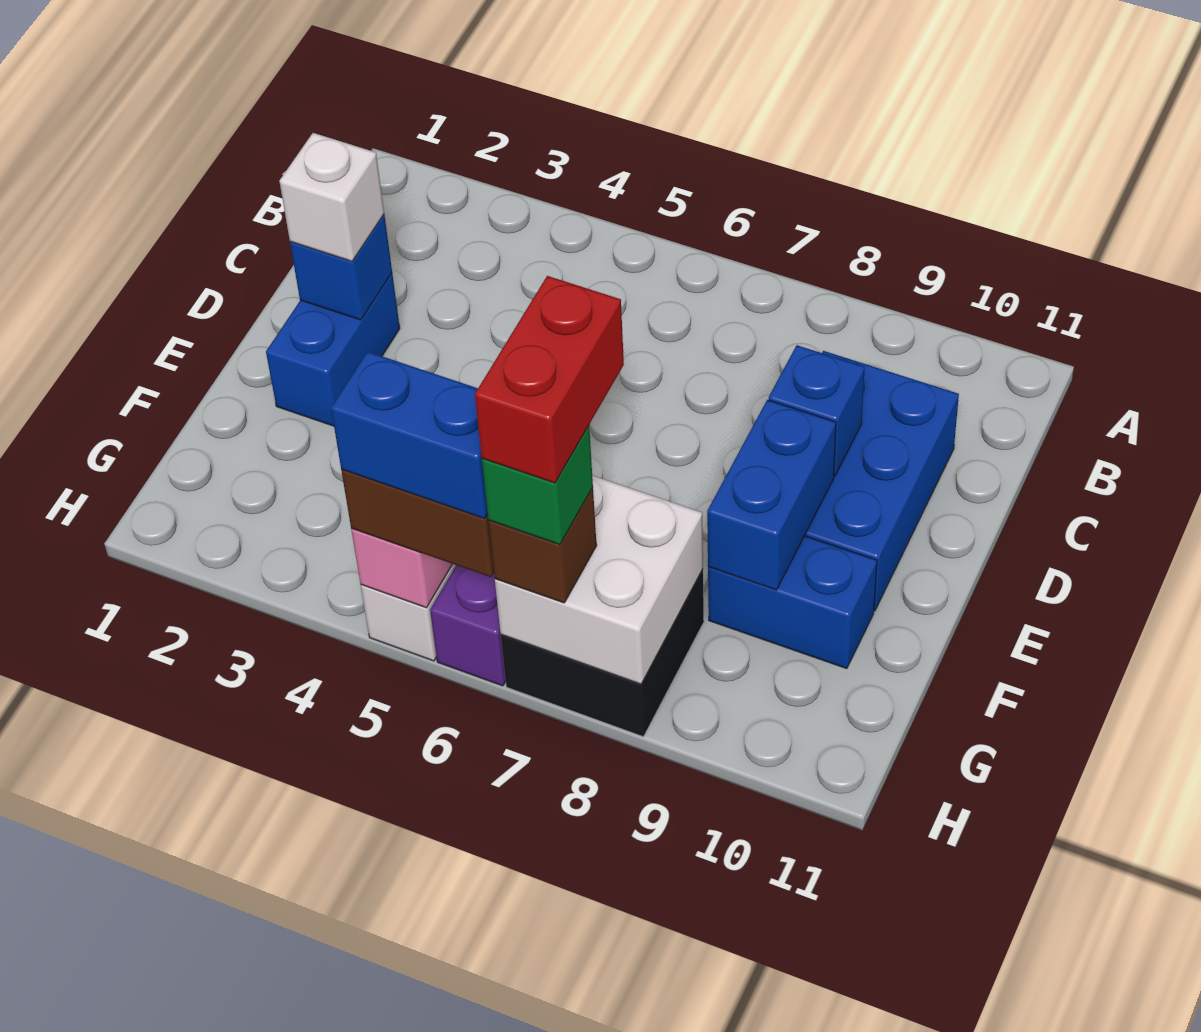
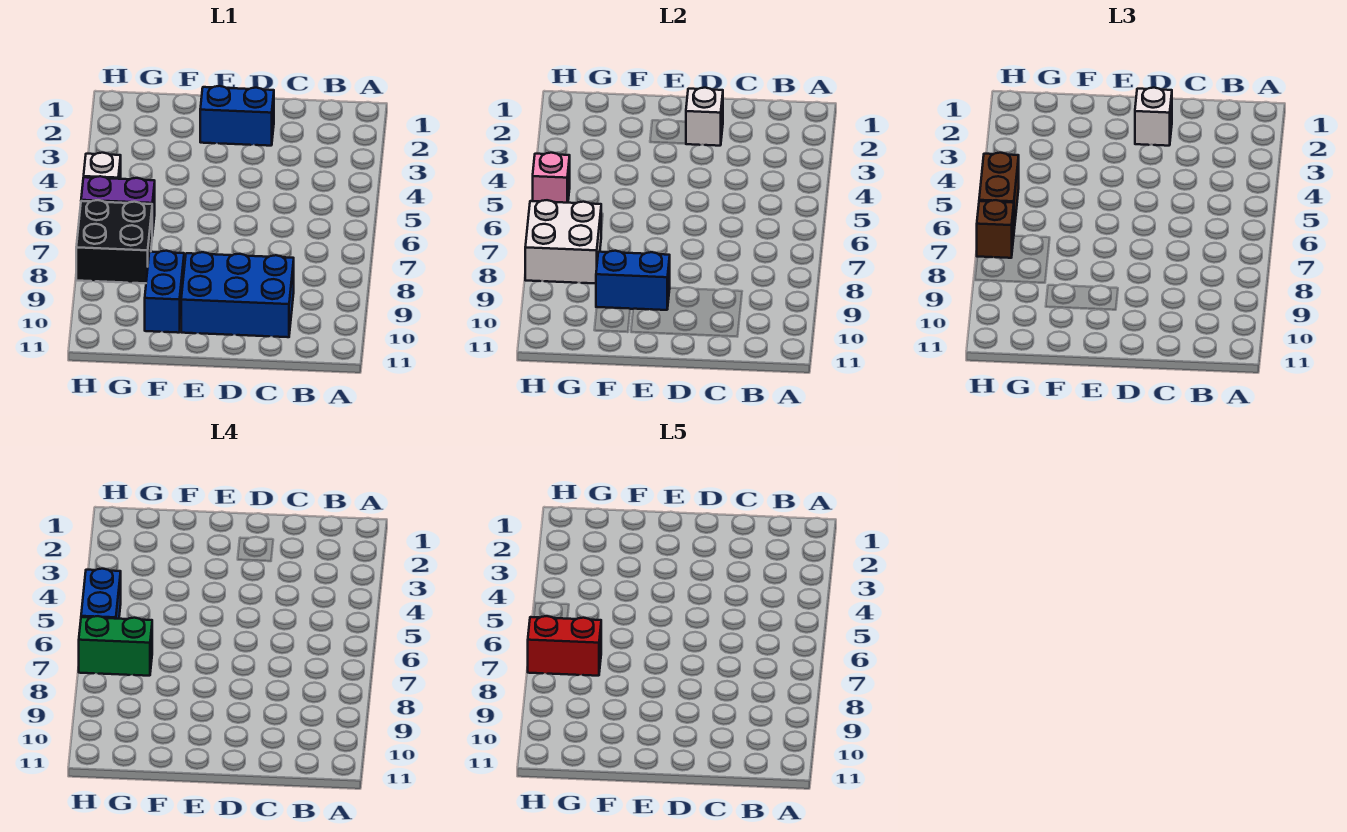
blue 1x1 brick [290,215,392,320] -> white 1x1 brick [686,88,723,146]
blue 1x1 brick [769,345,865,476] -> none
green 1x1 brick [482,426,593,545] -> green 1x2 brick [79,616,152,676]

